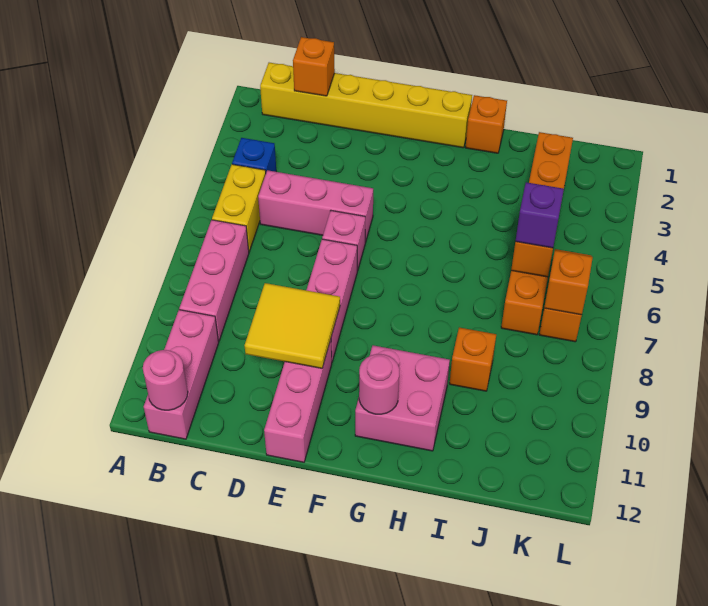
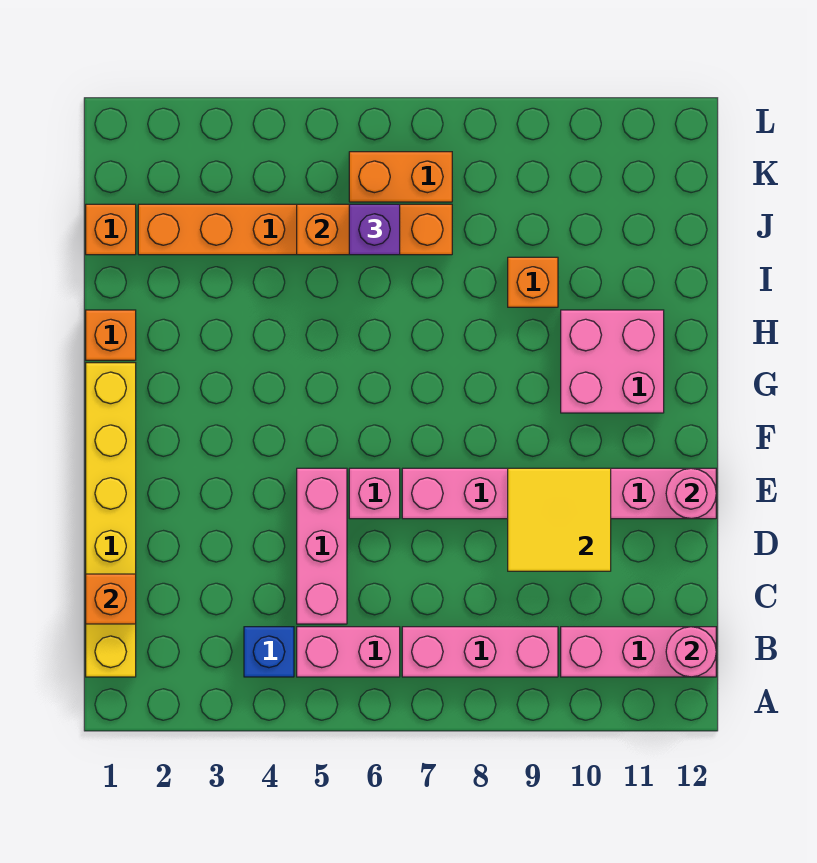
yellow 1x2 brick [212,164,266,251] -> pink 1x2 brick [297,627,400,677]
pink 1x1 round brick [359,354,400,414] -> pink 1x1 round brick moved to [666,468,716,519]
orange 1x1 brick [544,250,593,315] -> orange 1x1 brick moved to [86,204,136,255]

